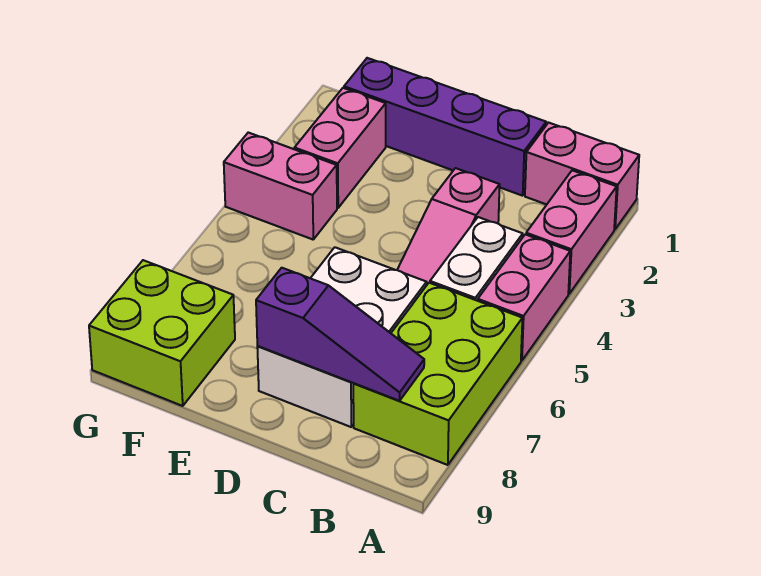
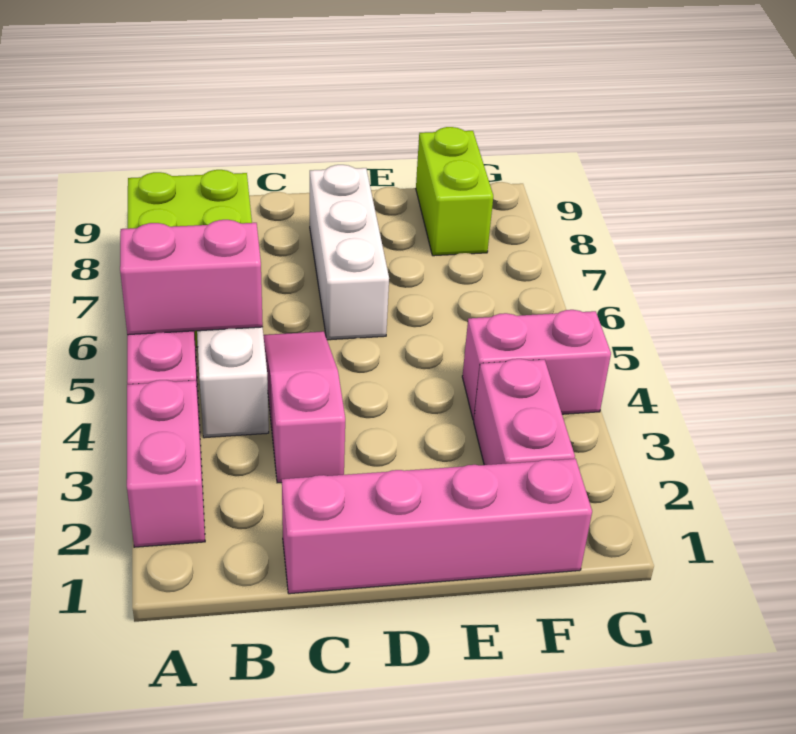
pink 1x2 brick [525,123,639,229] -> pink 1x2 brick moved to [120,220,263,335]
purple 1x3 slope [256,268,424,401] -> none
purple 1x4 brick [344,58,546,196] -> pink 1x4 brick [282,459,592,594]
white 2x3 brick [257,247,427,427] -> white 1x3 brick [310,165,389,340]
lime 2x2 brick [89,260,235,406] -> lime 1x2 brick [416,127,493,256]

